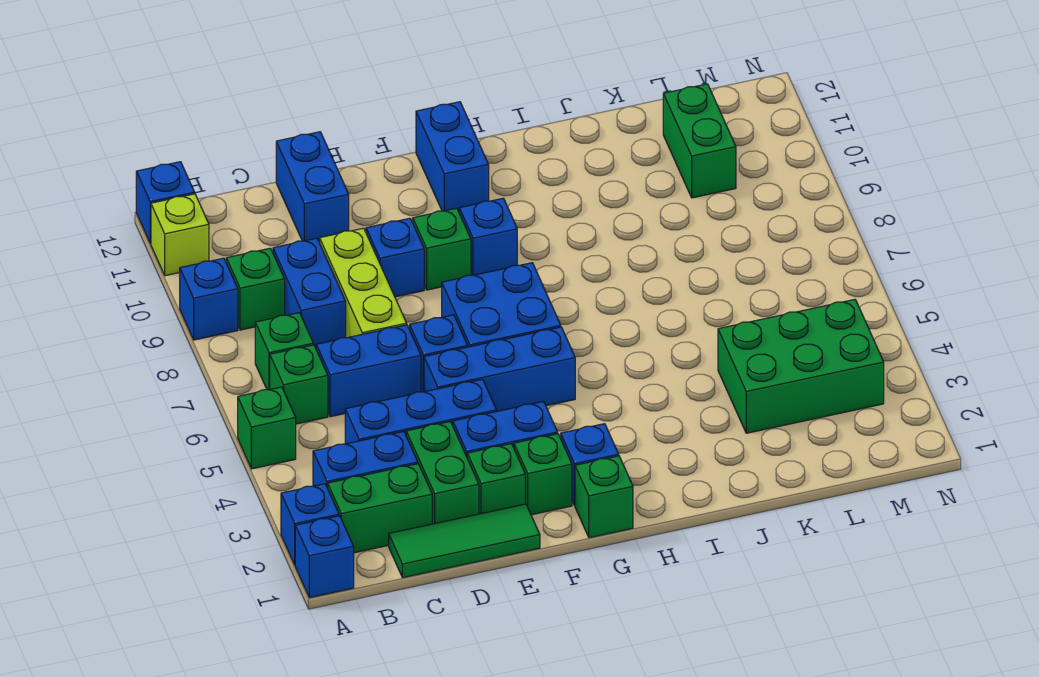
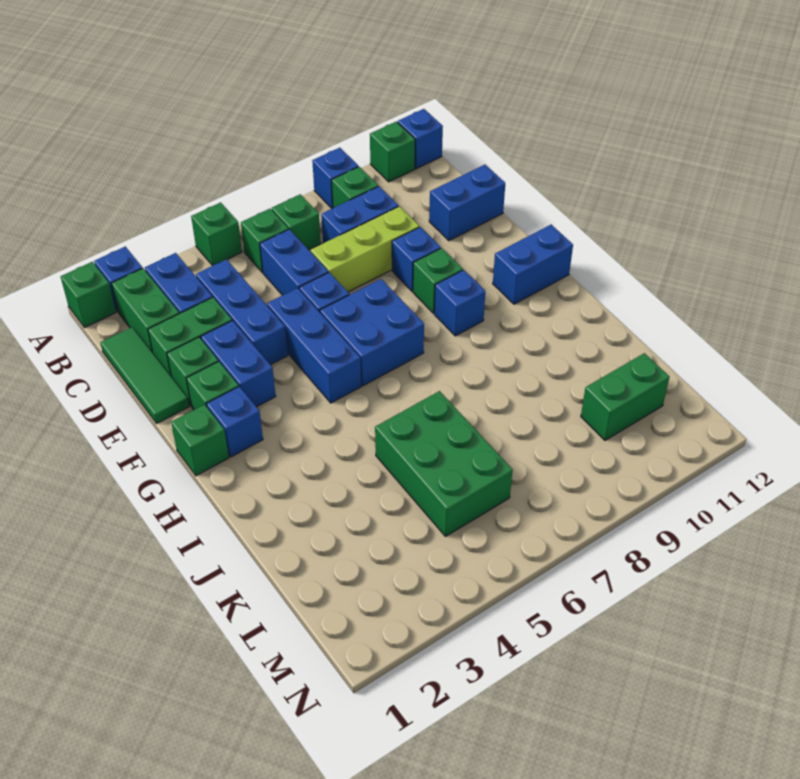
blue 1x1 brick [295,516,354,598] -> green 1x1 brick [61,262,116,327]
lime 1x1 brick [151,194,209,276] -> green 1x1 brick [370,122,415,182]
green 2x3 brick [718,299,884,433] -> green 2x3 brick moved to [375,391,513,536]

